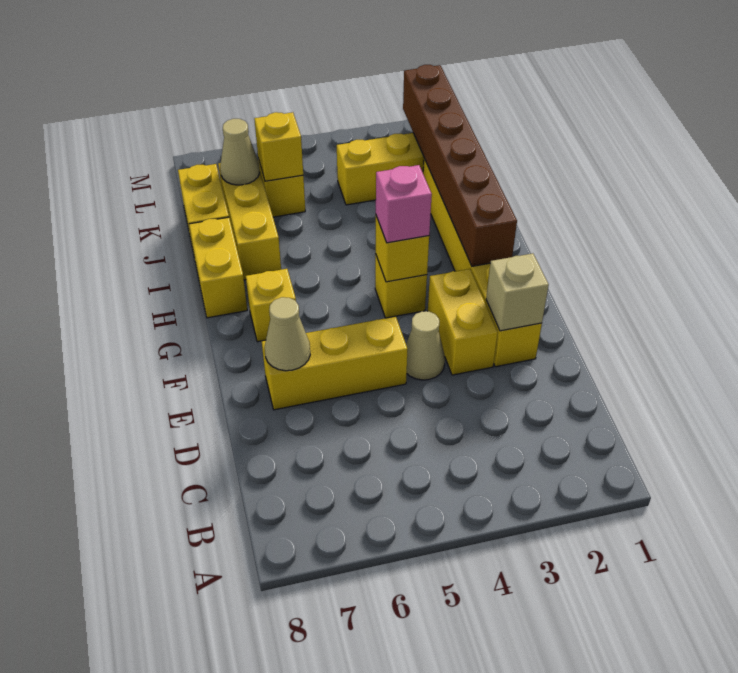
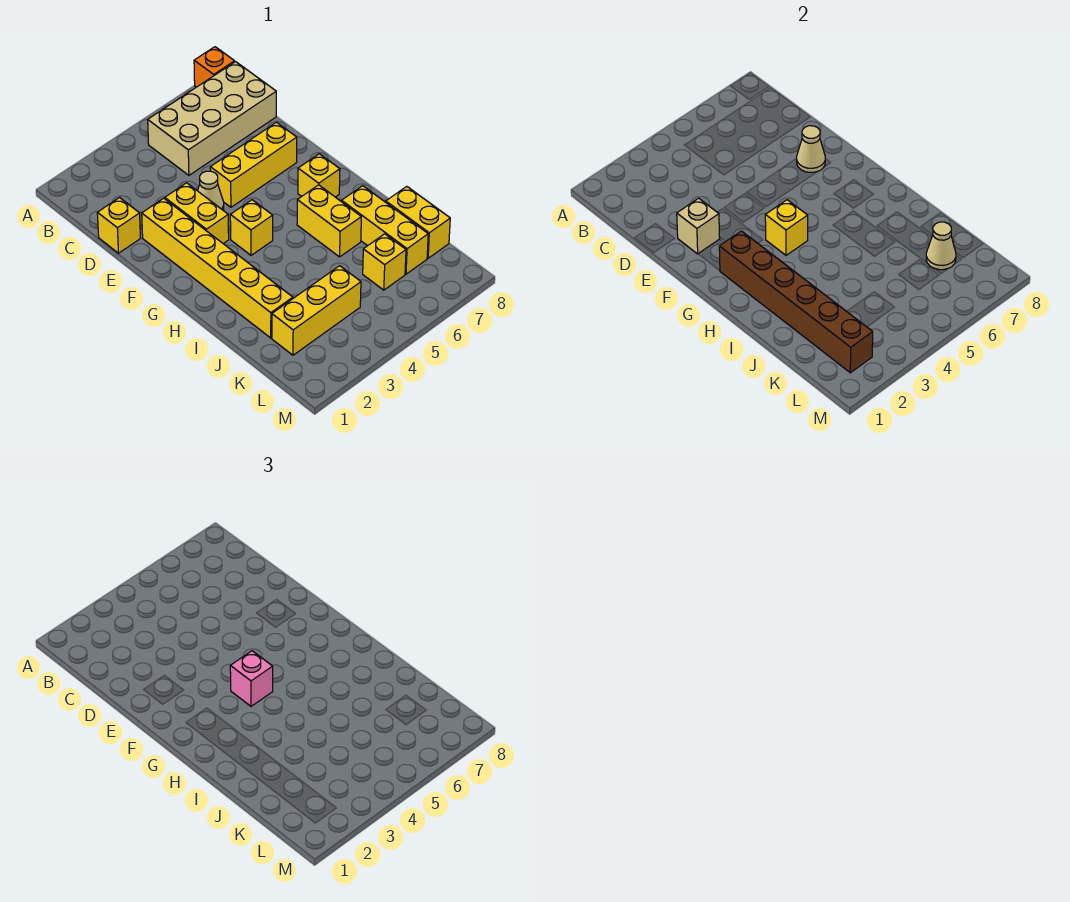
none -> orange 1x1 brick [194,47,235,87]
none -> tan 2x4 brick [148,62,276,175]
yellow 1x2 brick [189,217,247,318] -> yellow 1x2 brick moved to [297,185,361,257]
yellow 1x1 brick [254,112,303,181] -> yellow 1x1 brick moved to [97,198,140,253]

